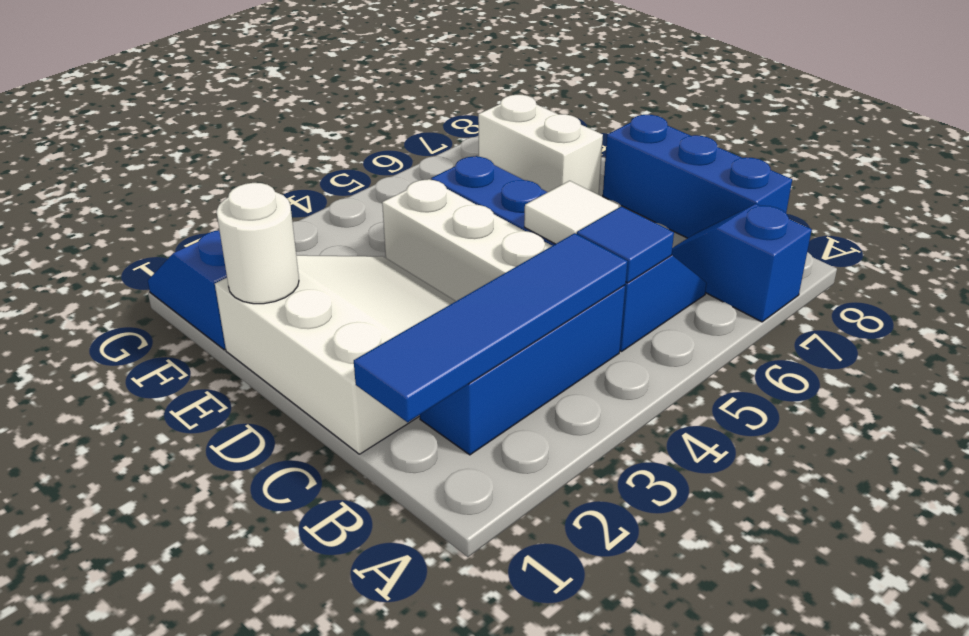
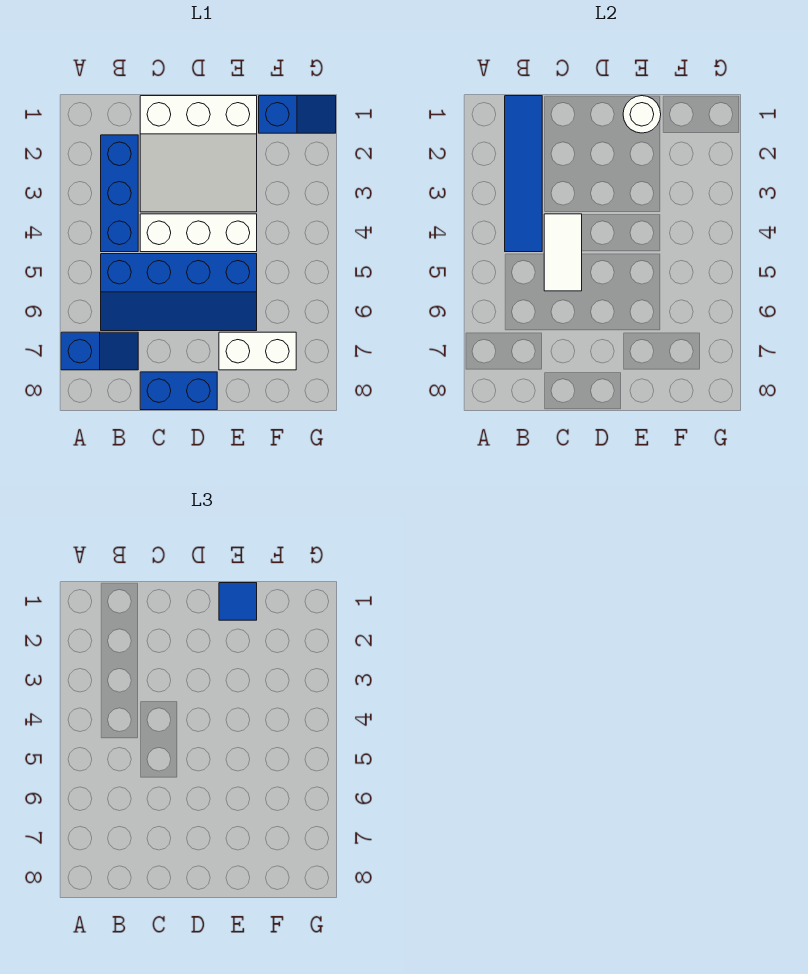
blue 1x1 tile [577,206,674,283] -> blue 1x1 tile moved to [219,583,257,620]
blue 1x3 brick [603,115,792,238] -> blue 1x2 brick [140,372,217,410]
white 1x1 tile [524,181,619,244] -> white 1x2 tile [544,214,582,291]

